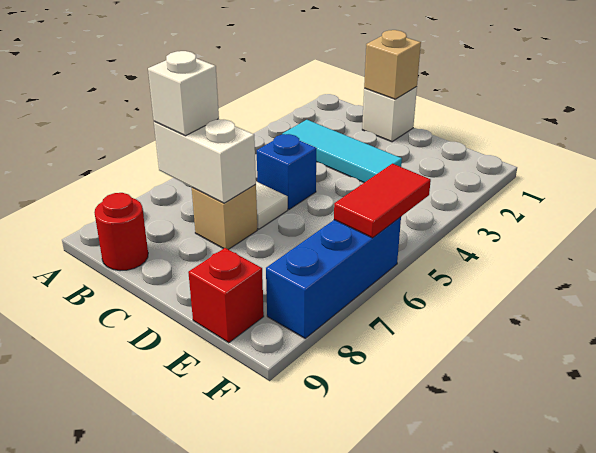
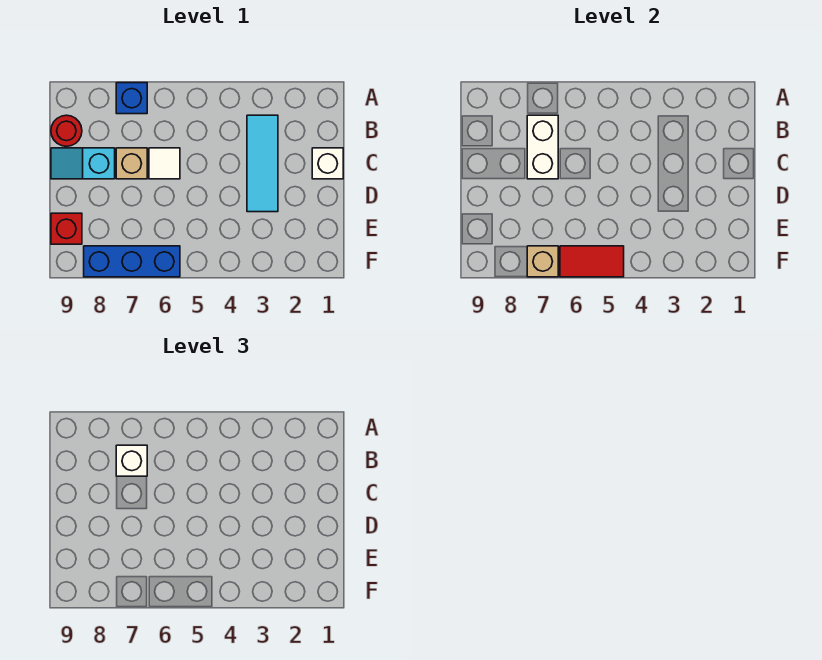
tan 1x1 brick [364,30,421,99] -> tan 1x1 brick moved to [527,246,558,277]
blue 1x1 brick [257,134,317,209] -> blue 1x1 brick moved to [116,83,147,114]
none -> cyan 1x2 slope [51,148,115,179]

